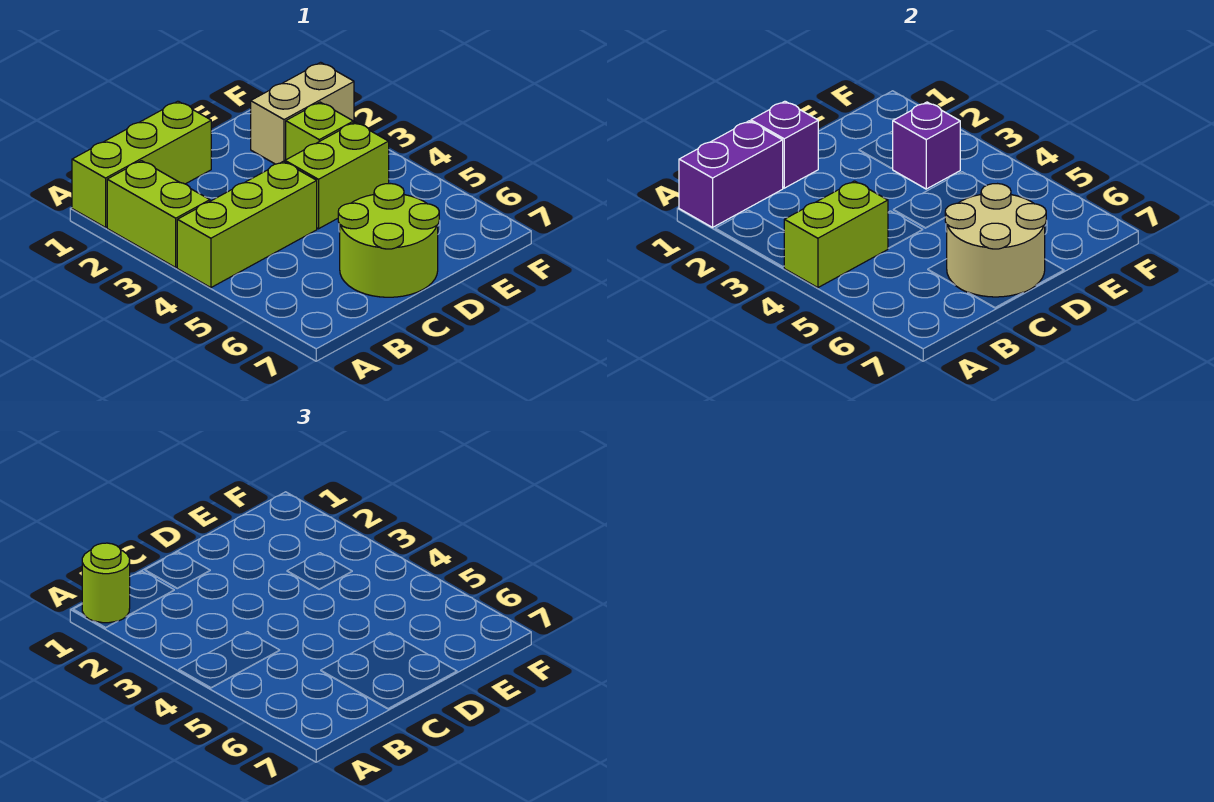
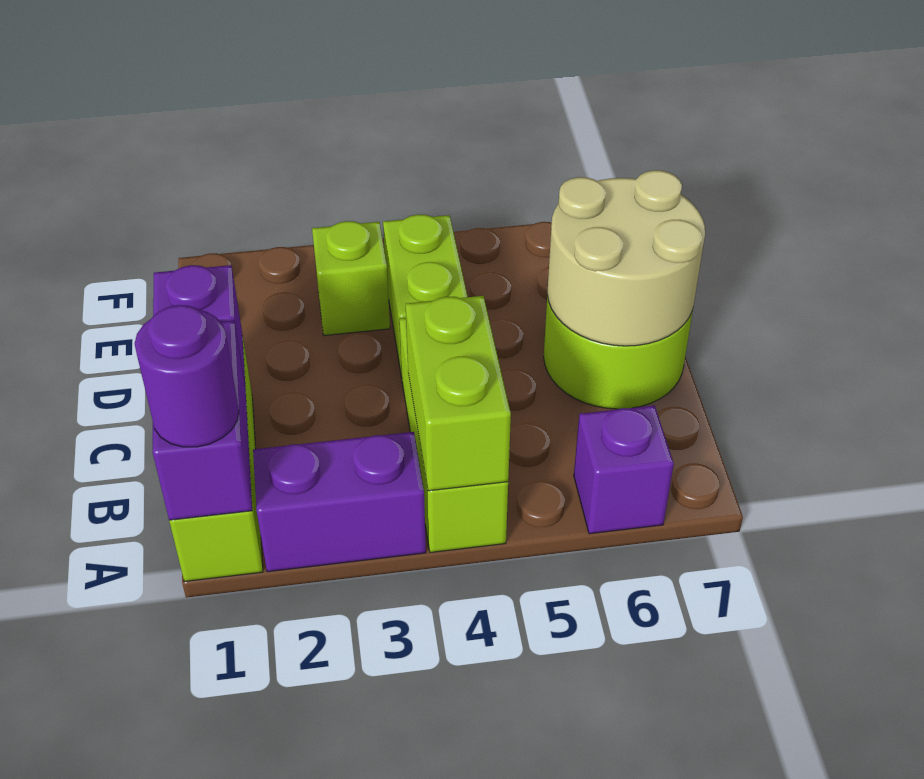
lime 1x1 round brick [82,543,130,623] -> purple 1x1 round brick [135,305,239,447]
lime 1x2 brick [107,161,210,267] -> purple 1x2 brick [253,432,426,572]
tan 1x2 brick [251,62,354,164] -> none
purple 1x1 brick [892,102,960,189] -> purple 1x1 brick moved to [574,406,674,534]

